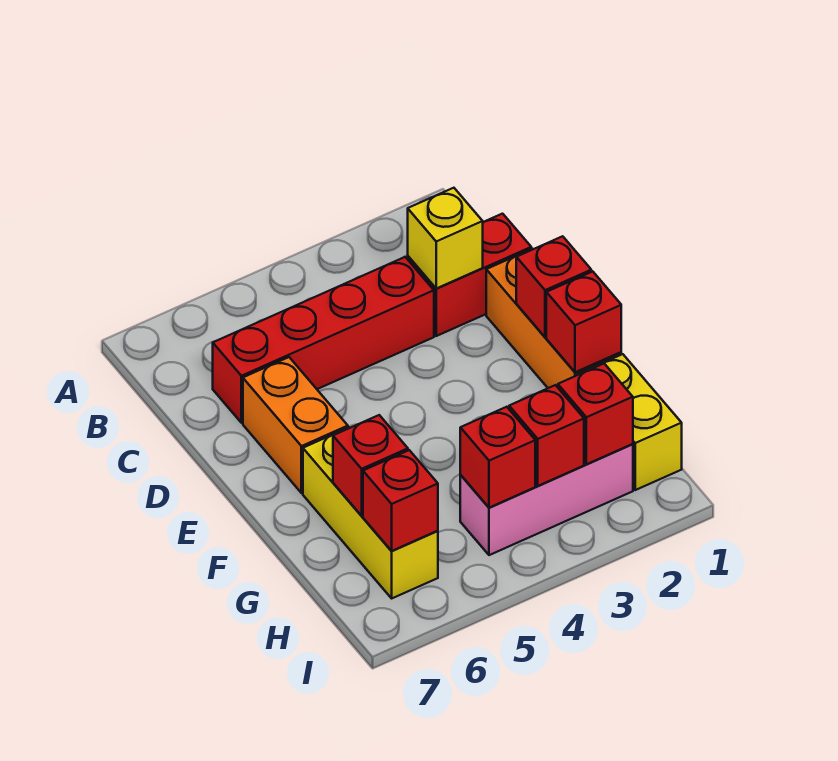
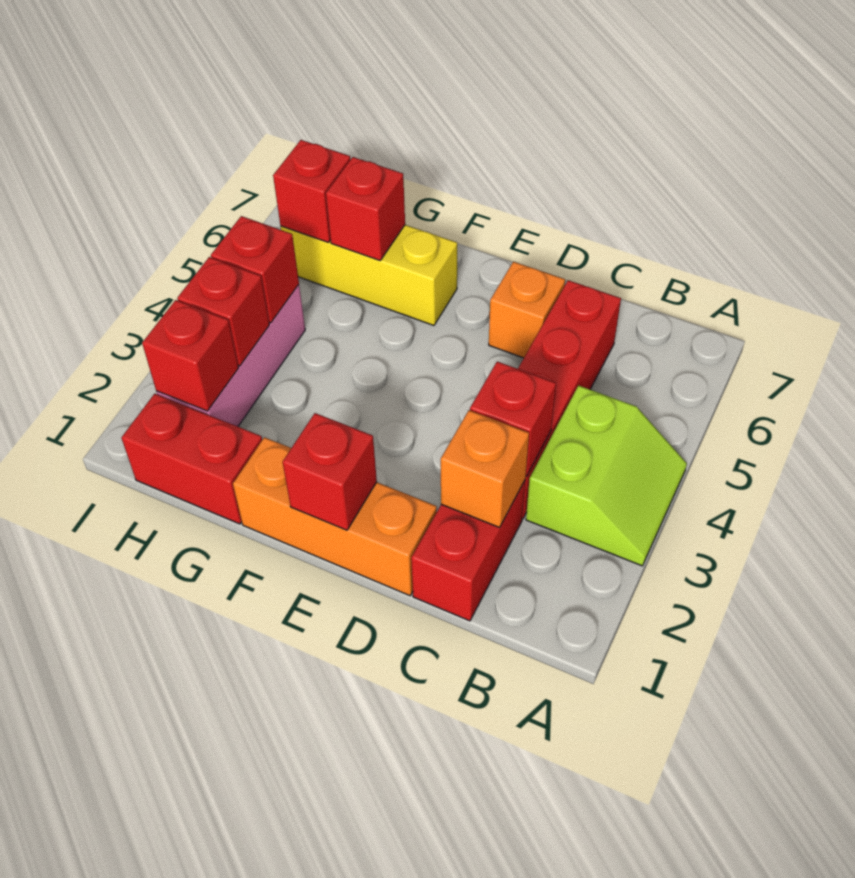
none -> lime 2x2 slope [526,385,687,566]
yellow 1x1 brick [408,188,483,288] -> orange 1x1 brick [441,410,529,527]
orange 1x2 brick [243,357,348,493] -> orange 1x1 brick [489,262,565,358]
red 1x1 brick [546,271,621,372] -> red 1x1 brick moved to [470,362,556,476]
yellow 1x2 brick [577,354,682,490] -> red 1x2 brick [121,394,262,524]

